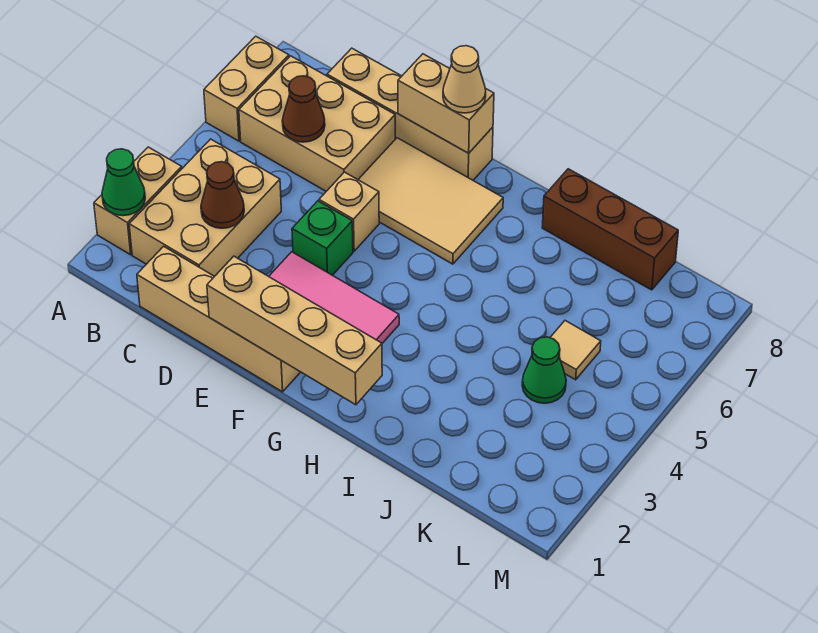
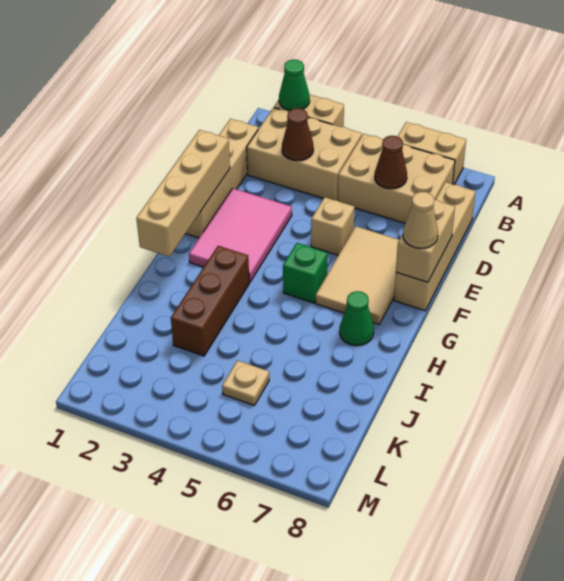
tan 2x3 brick [239,56,395,191] -> tan 2x3 brick turned to [338,134,455,223]
green 1x1 brick [292,201,353,275] -> green 1x1 brick moved to [283,243,327,303]
brown 1x3 brick [542,169,678,290] -> brown 1x3 brick moved to [171,246,249,356]
green 1x1 cone [522,337,566,403] -> green 1x1 cone moved to [340,291,374,346]
tan 1x1 tile [550,321,601,380] -> tan 1x1 plate [222,361,269,406]

